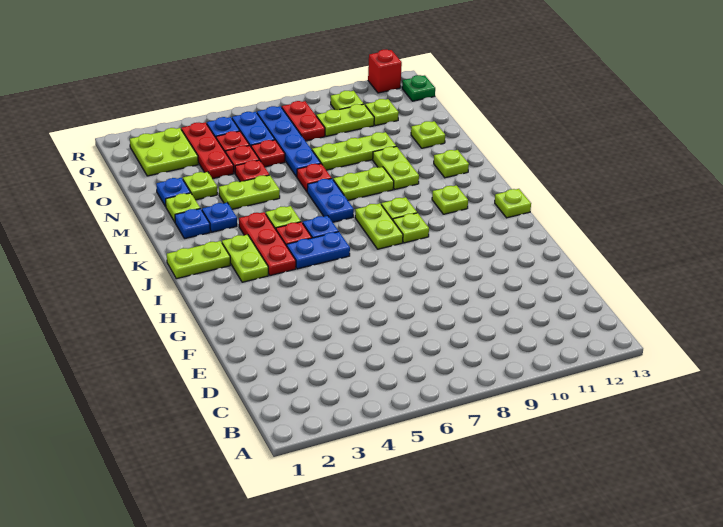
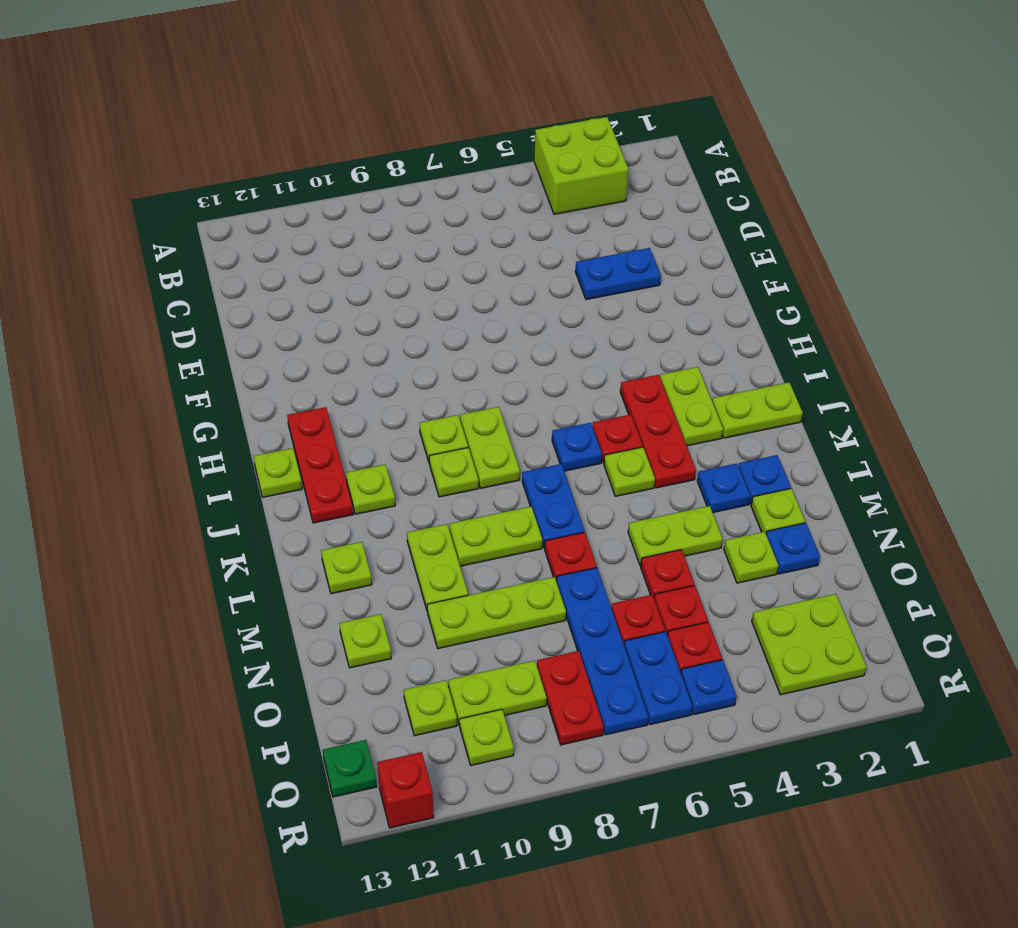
none -> lime 2x2 brick [534,117,629,214]
blue 1x2 plate [287,232,350,269] -> blue 1x2 plate moved to [575,248,661,300]
red 1x3 plate [181,122,234,179] -> red 1x3 plate moved to [287,407,353,523]

